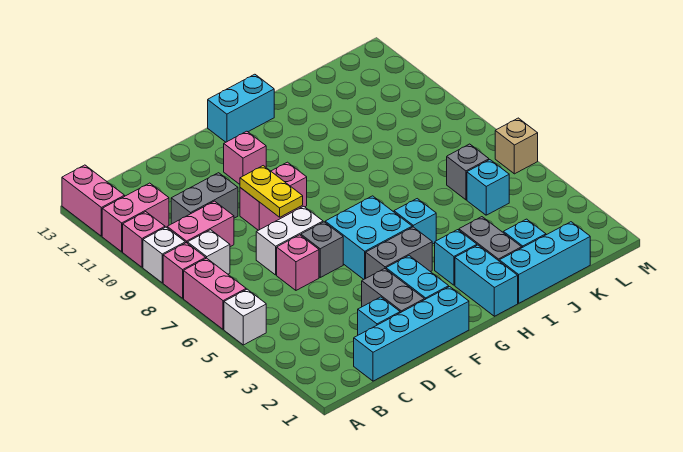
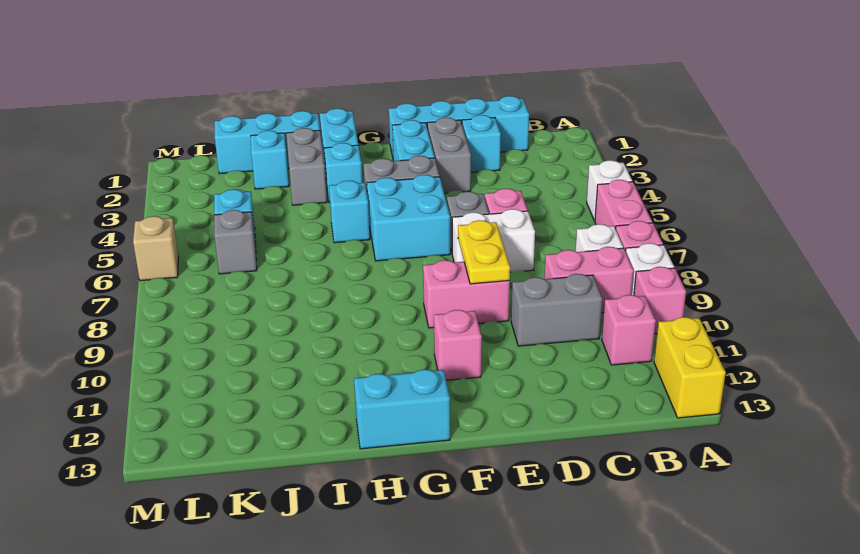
pink 1x2 brick [102,183,169,252] -> pink 1x1 brick [602,295,656,365]
pink 1x2 brick [62,165,125,236] -> yellow 1x2 brick [654,317,726,418]

